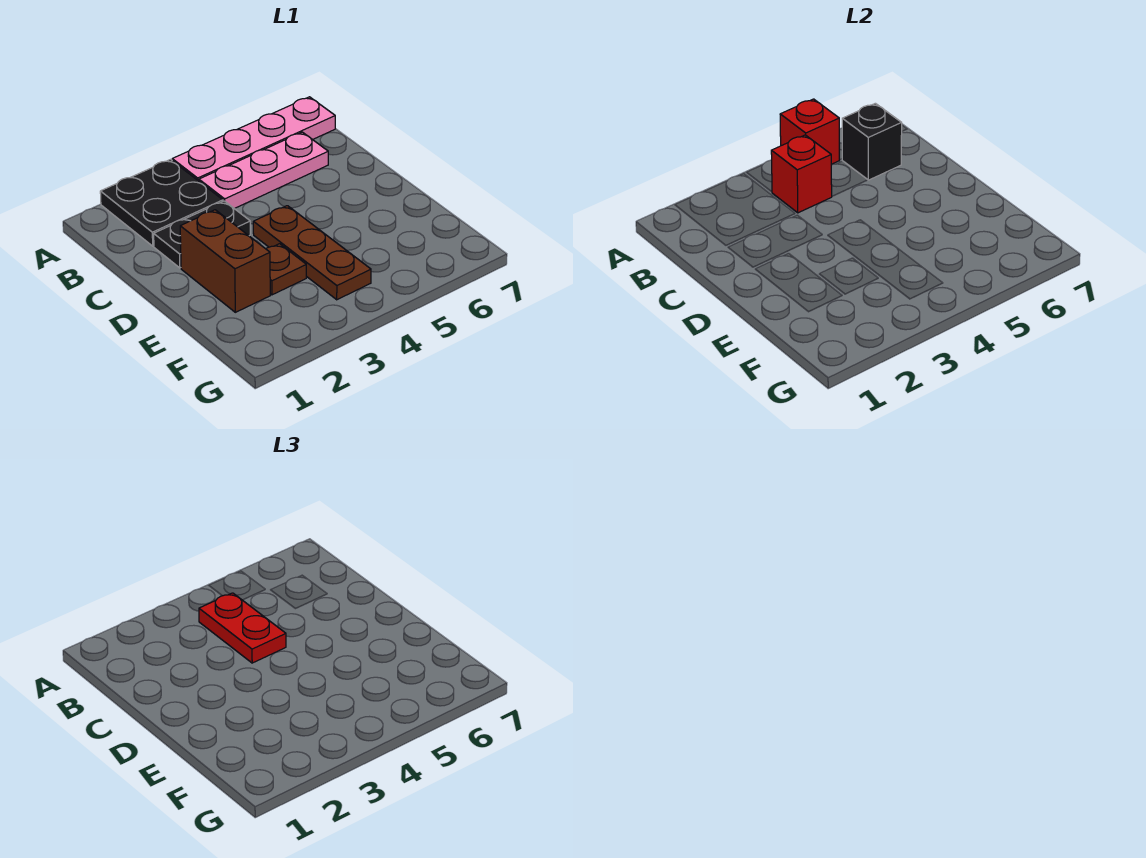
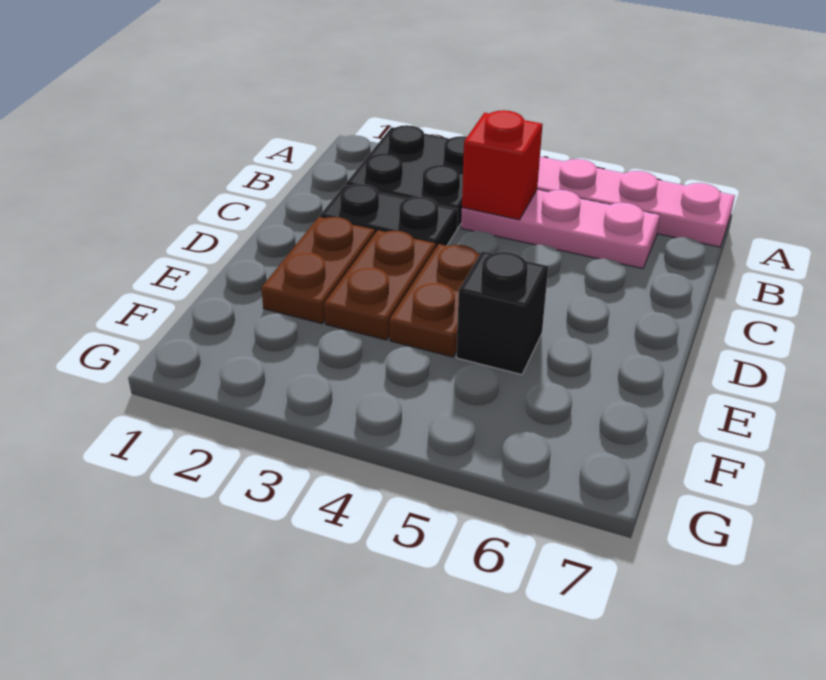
red 1x1 brick [780,99,839,164] -> none
red 1x2 plate [199,593,286,663] -> none
black 1x1 brick [842,103,902,180] -> black 1x1 brick moved to [457,251,548,375]
brown 1x2 brick [180,210,270,312] -> brown 1x2 plate [261,217,375,324]
brown 1x3 plate [253,206,371,300] -> brown 1x2 plate [390,244,480,357]
brown 1x1 plate [266,244,306,295] -> brown 1x2 plate [324,230,436,340]

